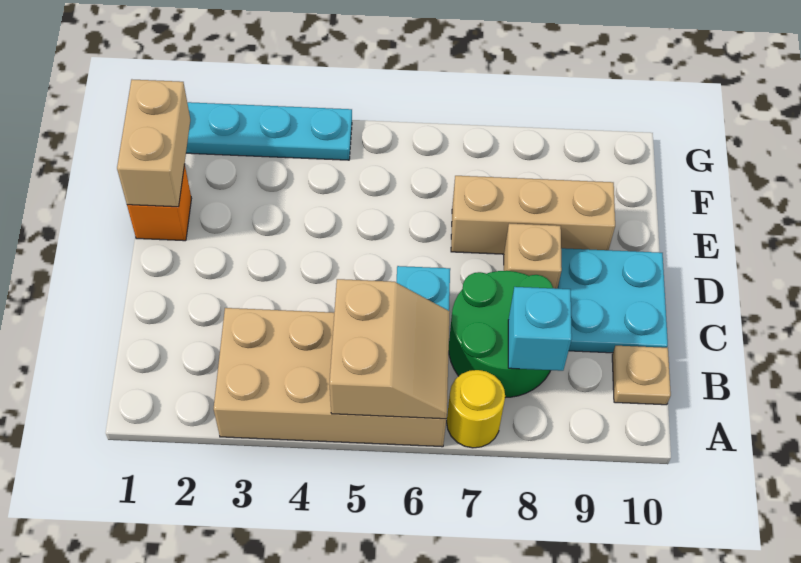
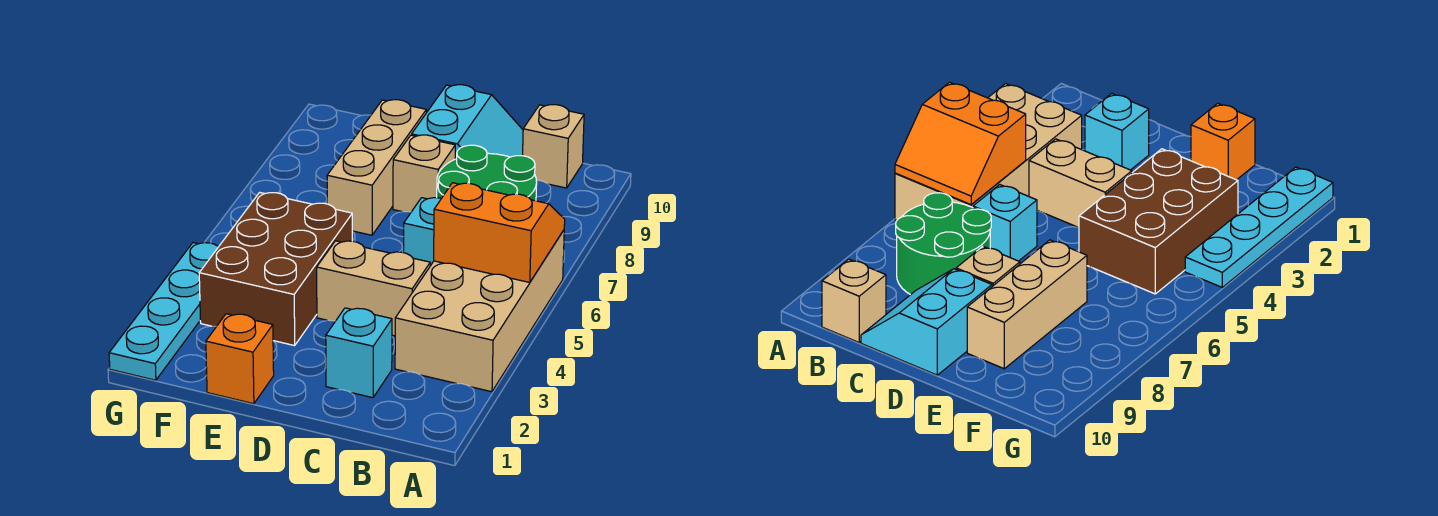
tan 2x2 slope [329,279,450,419] -> orange 2x2 slope [434,183,565,282]
yellow 1x1 round brick [447,370,505,448] -> none
cyan 1x1 brick [508,287,572,371] -> cyan 1x1 brick moved to [326,308,392,398]
tan 1x1 plate [612,346,671,405] -> tan 1x1 brick [523,105,584,188]
cyan 2x2 plate [558,248,668,353] -> cyan 2x2 slope [412,85,523,159]
tan 1x2 brick [117,80,190,207] -> tan 1x2 brick moved to [317,241,430,336]
none -> brown 2x3 brick [199,192,352,346]

